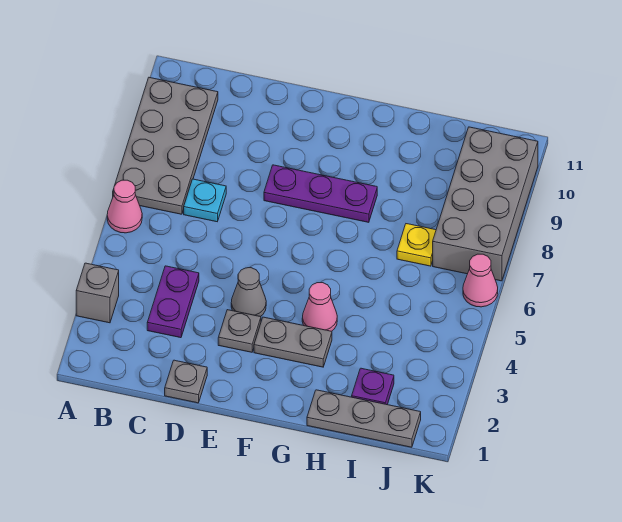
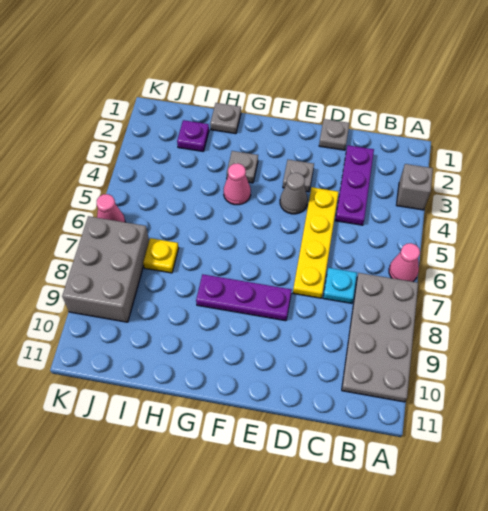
purple 1x2 plate [147,266,199,338] -> purple 1x3 plate [335,145,374,225]
none -> yellow 1x4 plate [293,187,339,298]
grey 1x2 plate [254,317,332,367] -> grey 1x1 plate [227,151,258,183]
grey 1x3 plate [307,390,421,447] -> grey 1x1 plate [210,103,241,134]
grey 2x4 brick [433,127,538,281] -> grey 2x3 brick [62,216,149,322]

